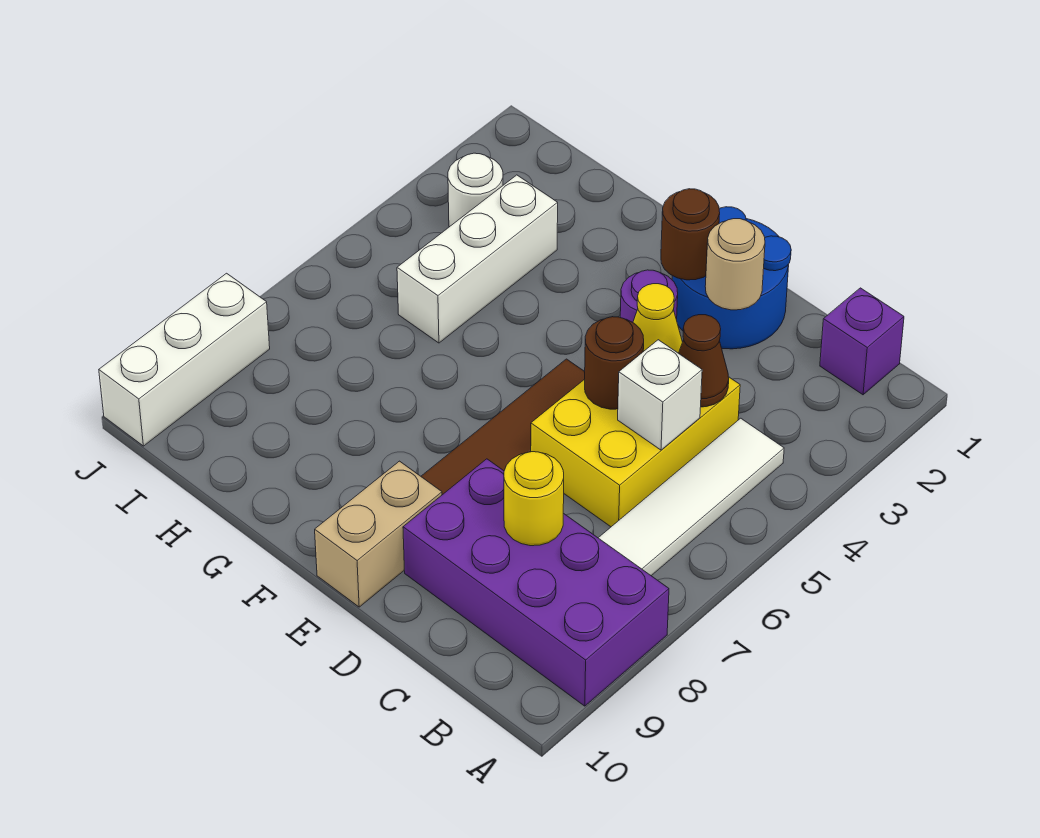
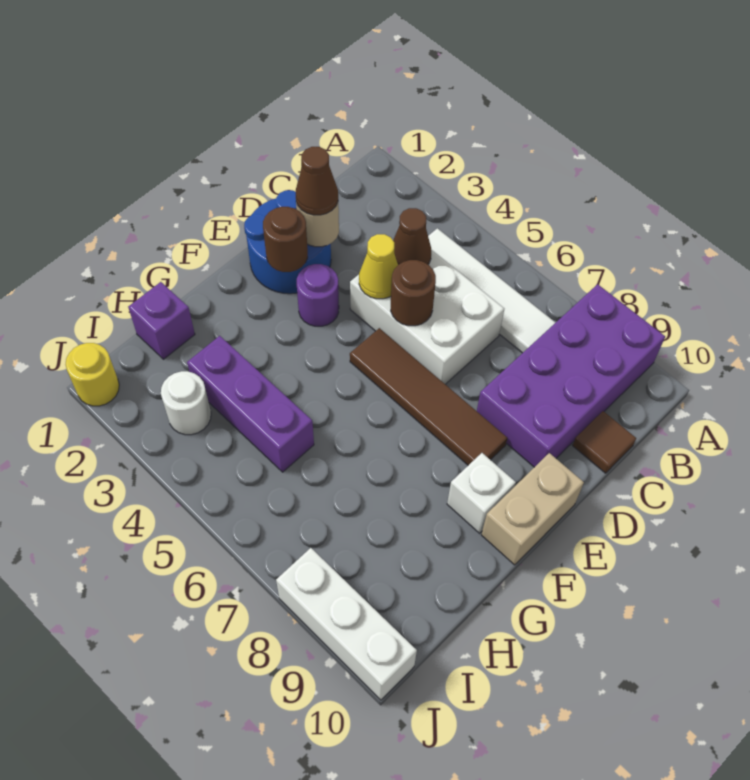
purple 1x1 brick [820,288,904,395] -> purple 1x1 brick moved to [128,282,195,359]
yellow 2x3 brick [531,377,740,527] -> white 2x3 brick [350,250,504,384]
white 1x1 brick [618,340,702,450] -> white 1x1 brick moved to [447,453,516,533]
yellow 1x1 round brick [504,452,564,546] -> yellow 1x1 round brick moved to [66,343,119,406]
none -> brown 1x1 tile [573,411,636,473]
none -> brown 1x1 cone [296,147,338,215]
tan 1x2 brick [315,461,442,607] -> tan 1x2 brick turned to [481,453,584,565]
white 1x3 brick [397,175,558,343] -> purple 1x3 brick [187,336,314,472]

